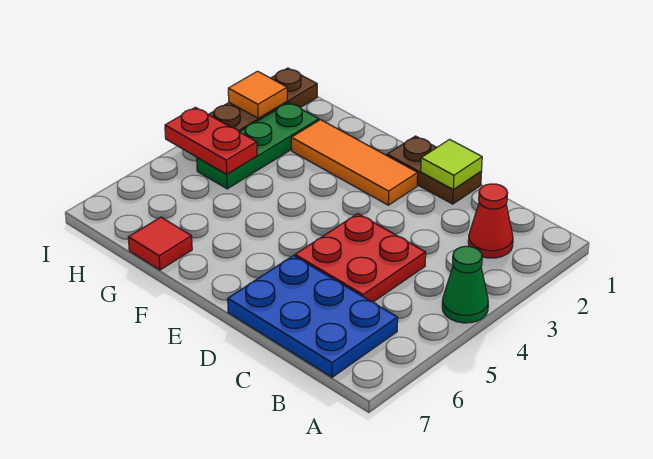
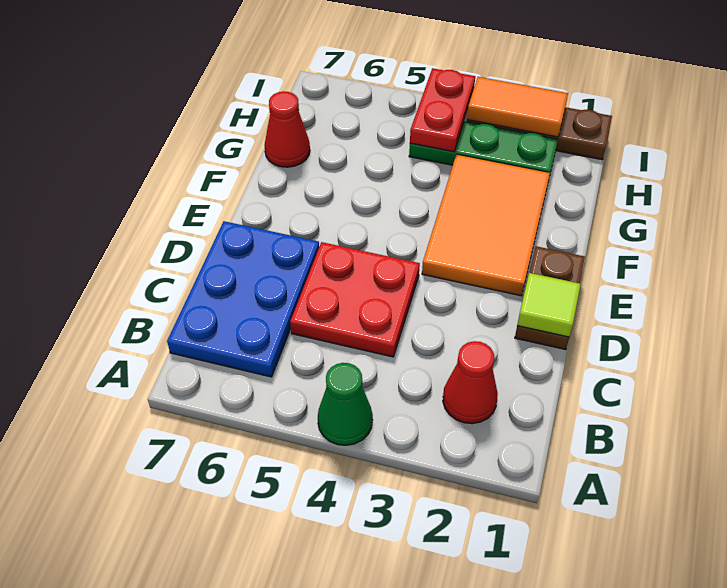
orange 1x3 tile [291,120,418,205] -> orange 2x3 tile [422,154,550,296]
red 1x1 tile [128,217,192,270] -> red 1x1 cone [264,91,310,167]
orange 1x1 tile [228,71,287,118] -> orange 1x2 tile [467,77,568,137]

